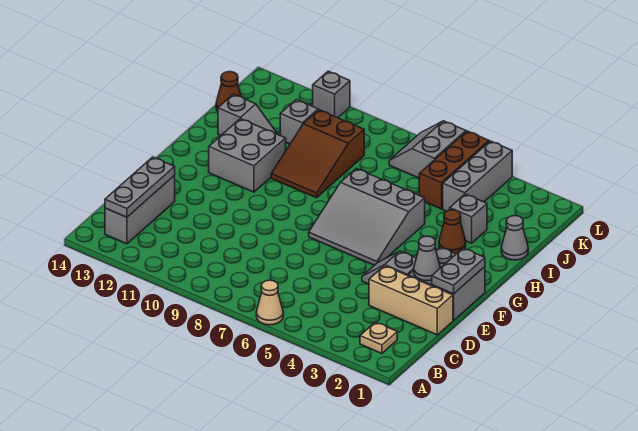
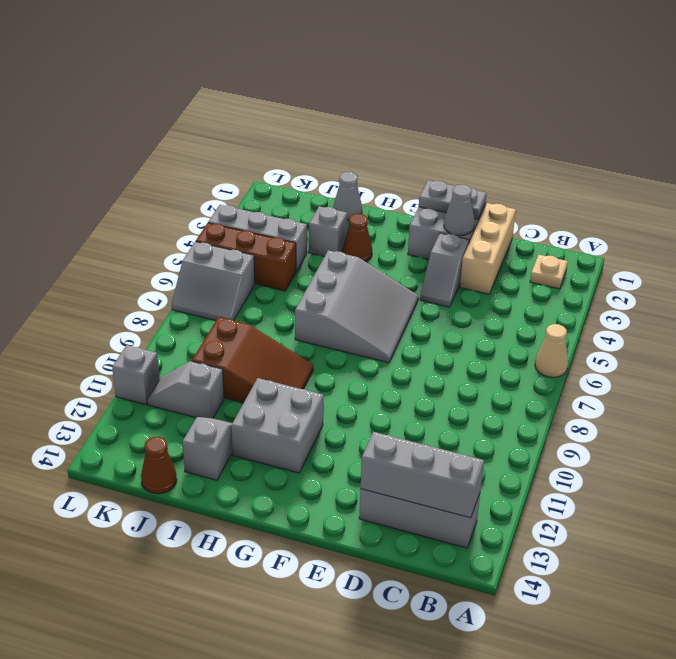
grey 1x3 plate [105,157,175,217] -> grey 1x3 brick [361,432,484,518]

